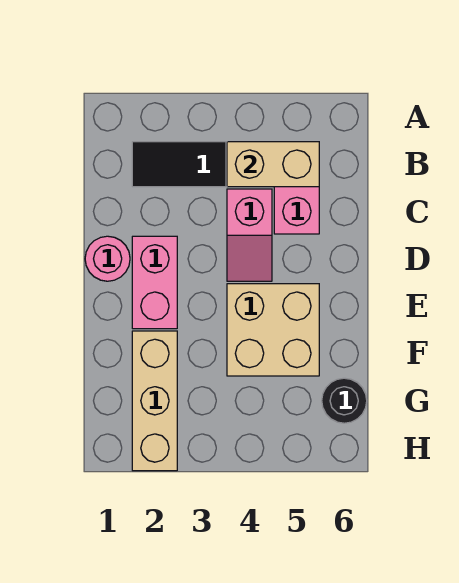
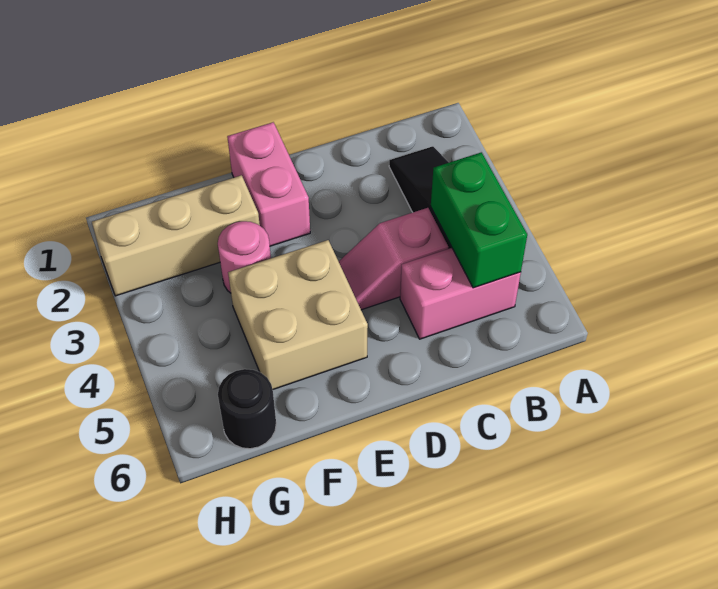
tan 1x2 brick [227,142,319,187] -> green 1x2 brick [431,152,527,288]
pink 1x1 round brick [85,236,130,281] -> pink 1x1 round brick moved to [218,221,271,293]
pink 1x2 brick [132,236,177,329] -> pink 1x2 brick turned to [227,122,310,246]

